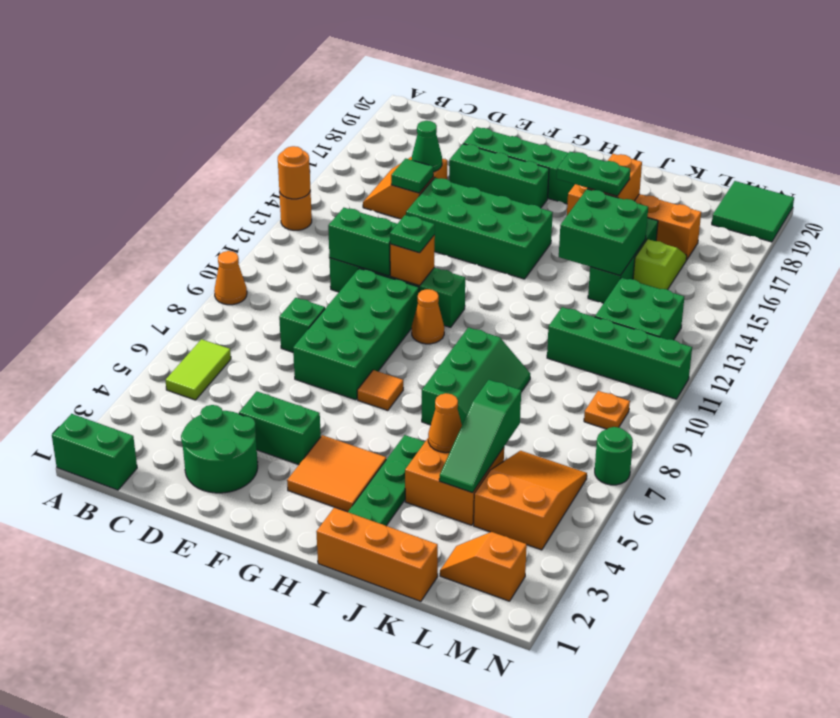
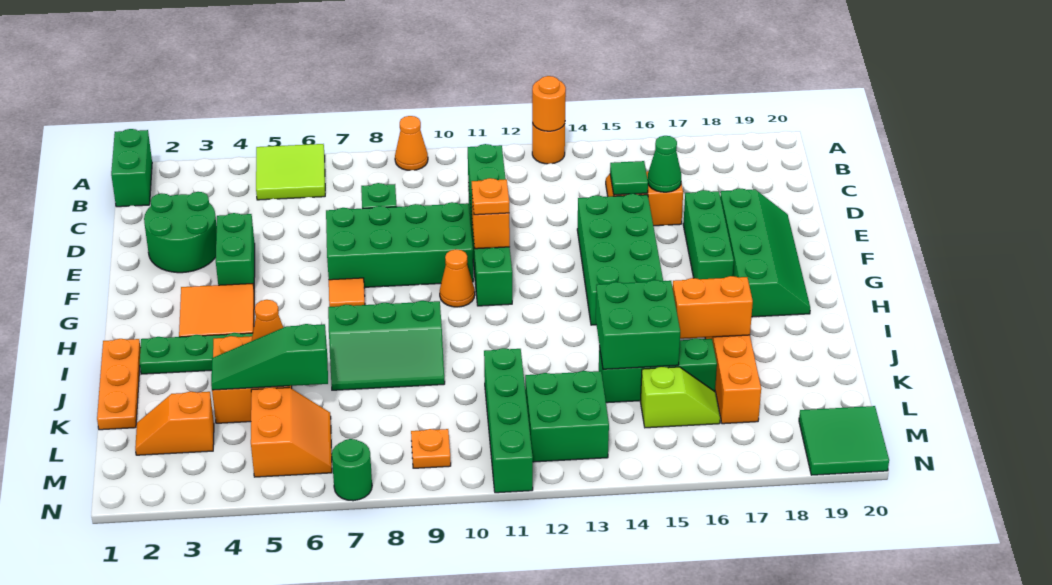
lime 1x2 tile [165,339,231,400] -> lime 2x2 tile [256,144,325,200]
green 1x1 plate [390,215,435,253] -> orange 1x1 plate [472,178,509,215]
orange 1x3 brick [316,507,438,601] -> orange 1x3 plate [97,339,141,430]
green 1x2 plate [556,152,630,196] -> none
orange 1x2 slope [440,532,527,601] -> orange 1x2 slope turned to [135,392,214,455]
orange 2x3 slope [474,451,587,550] -> orange 2x2 slope [251,387,332,477]

